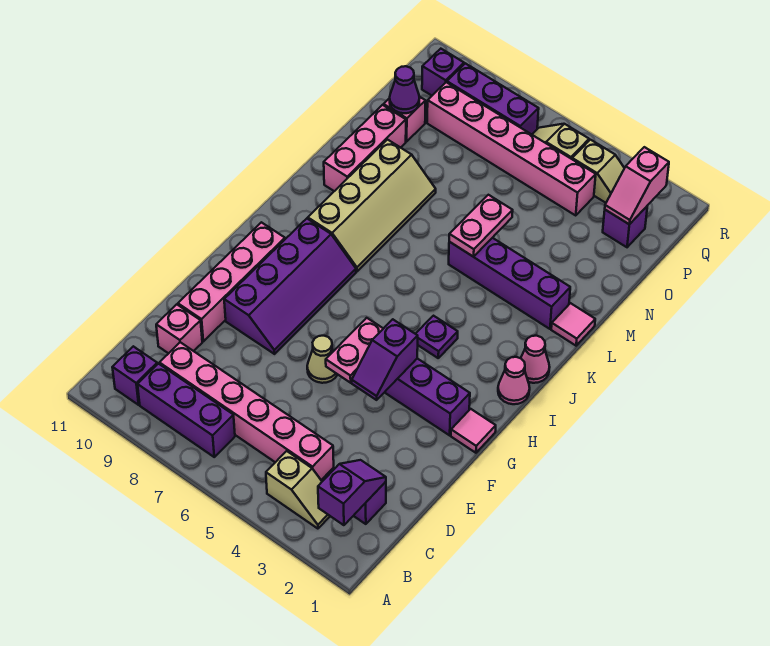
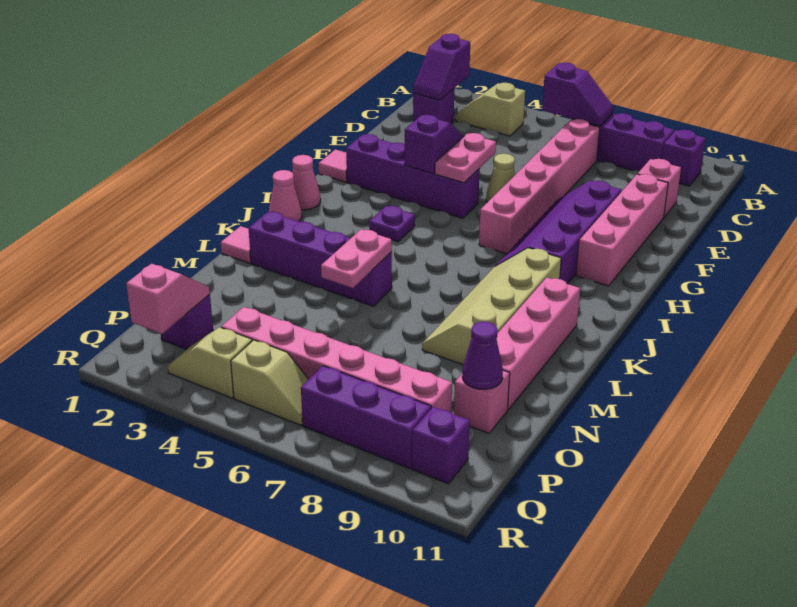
none -> purple 1x2 slope [542,63,614,126]
pink 1x6 brick [160,342,334,480] -> pink 1x6 brick turned to [479,119,600,254]
pink 1x3 brick [324,105,406,191] -> pink 1x4 brick [497,277,580,410]

